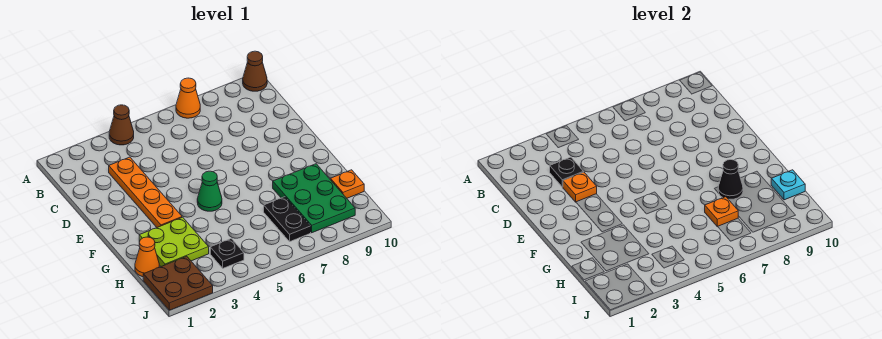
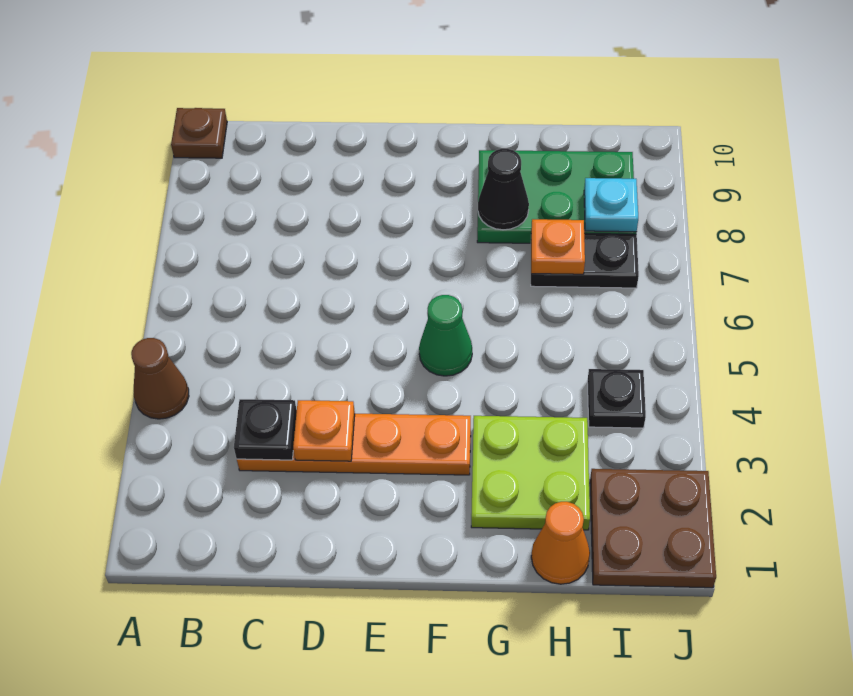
orange 1x1 cone [176,78,200,118] -> none
brown 1x1 cone [243,51,267,91] -> brown 1x1 plate [171,108,227,158]
orange 1x1 plate [330,170,364,198] -> none
cyan 1x1 plate [771,170,805,200] -> cyan 1x1 plate moved to [584,178,638,232]

